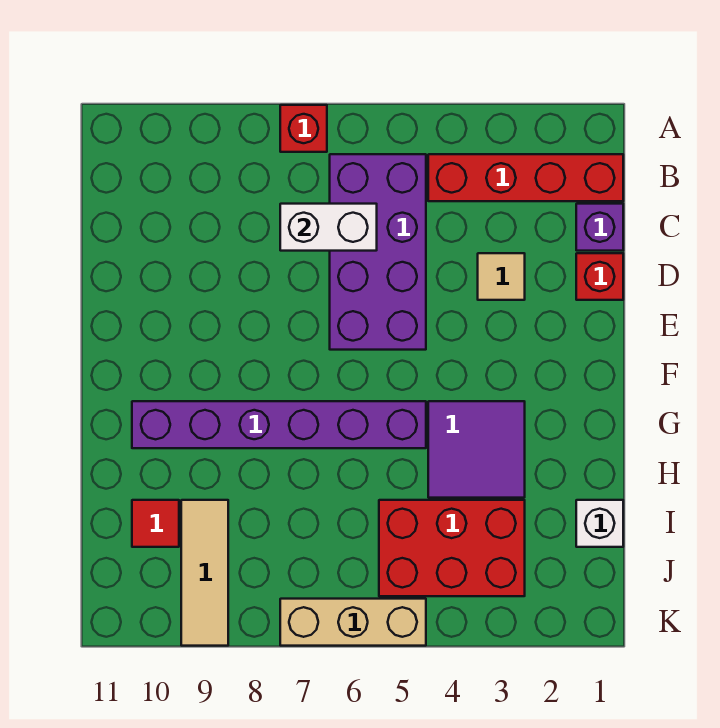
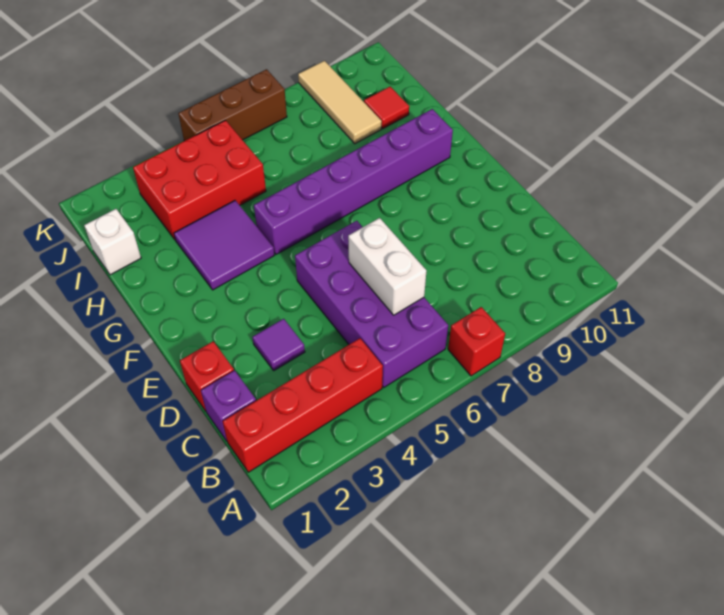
white 1x2 brick [280,204,377,251] -> white 1x2 brick turned to [348,218,426,315]
tan 1x1 tile [478,253,525,300] -> purple 1x1 tile [253,319,305,370]
tan 1x3 brick [280,599,426,646] -> brown 1x3 brick [178,69,287,141]

